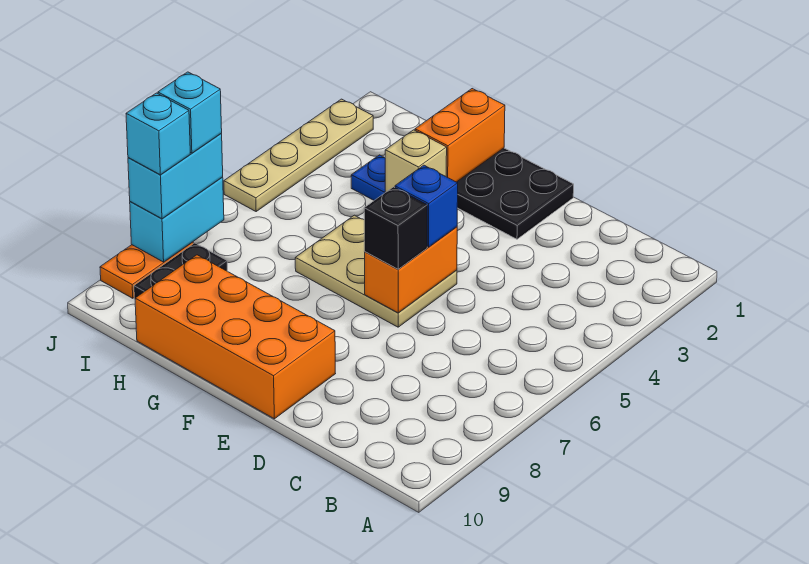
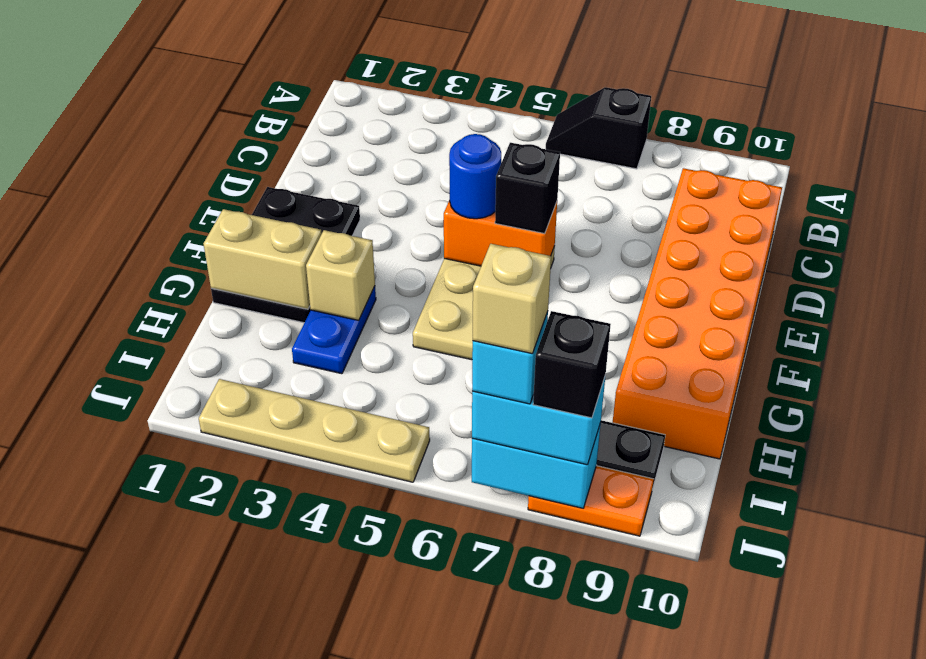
none -> black 1x2 slope [546,87,651,169]
blue 1x1 brick [395,165,458,247] -> blue 1x1 round brick [449,134,501,219]
orange 2x4 brick [135,255,336,419] -> orange 2x6 brick [613,168,782,459]
orange 1x2 brick [415,89,505,182] -> tan 1x2 brick [203,209,322,309]
none -> tan 1x1 brick [473,244,551,354]
cyan 1x1 brick [126,93,190,175] -> black 1x1 brick [533,311,611,418]

